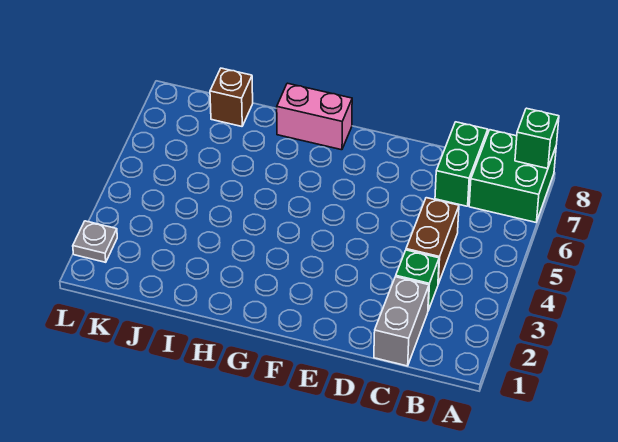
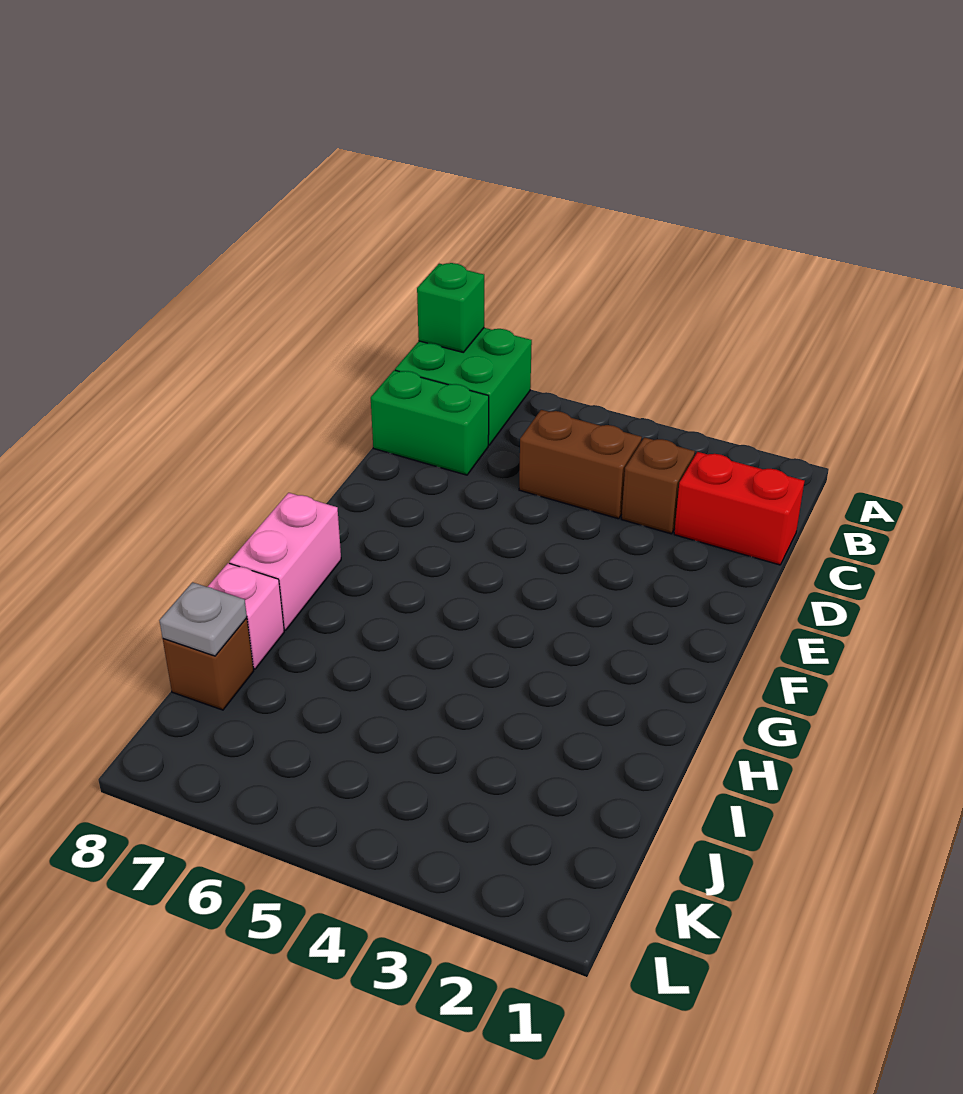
grey 1x2 brick [374,277,429,366] -> red 1x2 brick [674,452,804,565]
green 1x1 brick [396,250,439,310] -> brown 1x1 brick [622,437,695,534]
none -> pink 1x1 brick [208,563,284,669]
grey 1x1 plate [73,221,117,262] -> grey 1x1 plate moved to [159,582,247,656]

